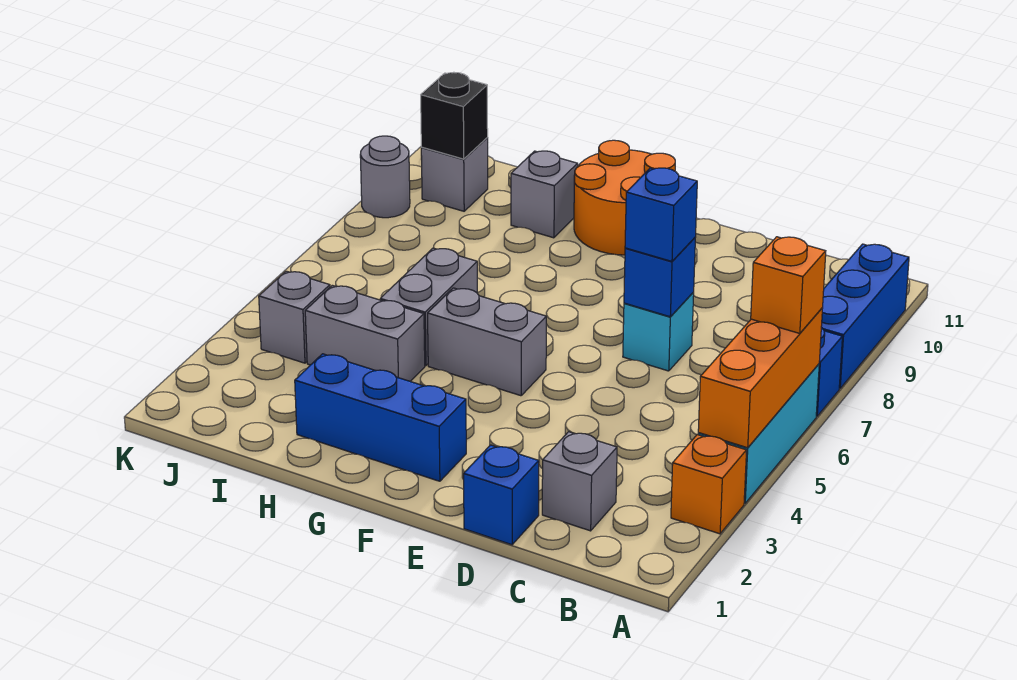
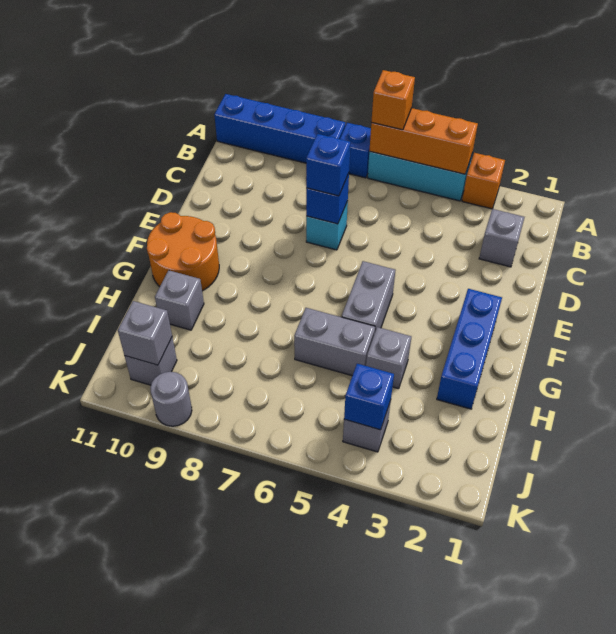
blue 1x3 brick [821,244,909,388] -> blue 1x4 brick [214,94,345,163]
blue 1x1 brick [464,445,539,545] -> blue 1x1 brick moved to [344,364,394,430]
grey 1x2 brick [305,285,425,381] -> grey 1x1 brick [366,327,411,389]
black 1x1 brick [421,72,488,159] -> grey 1x1 brick [118,301,172,365]

